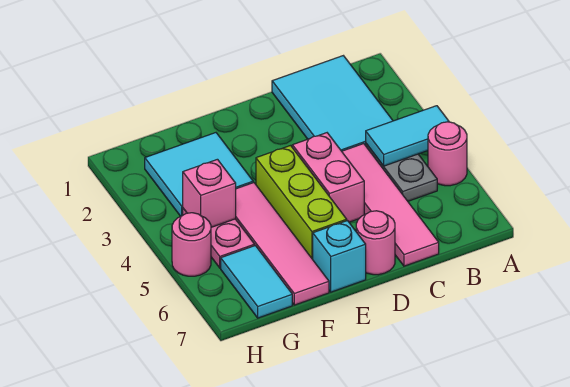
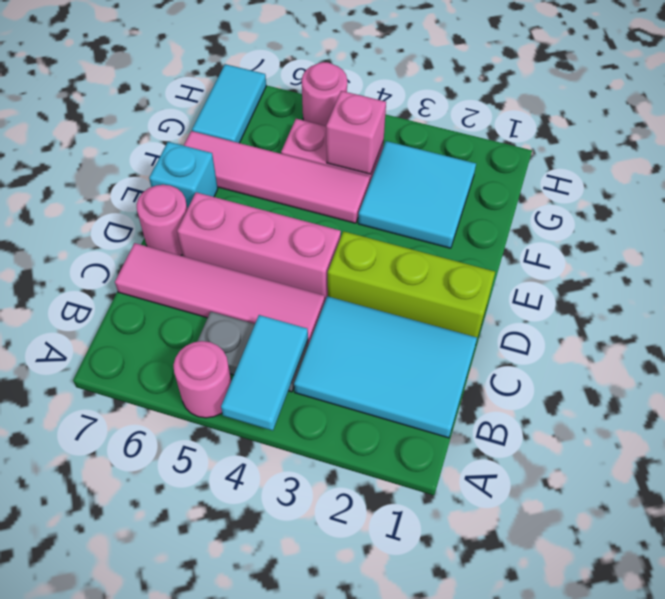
pink 1x2 brick [292,133,364,222] -> pink 1x3 brick [177,192,341,300]
lime 1x3 brick [256,146,347,259] -> lime 1x3 brick moved to [328,231,495,338]
cyan 1x2 tile [221,246,292,318] -> cyan 1x2 tile turned to [192,64,266,143]

